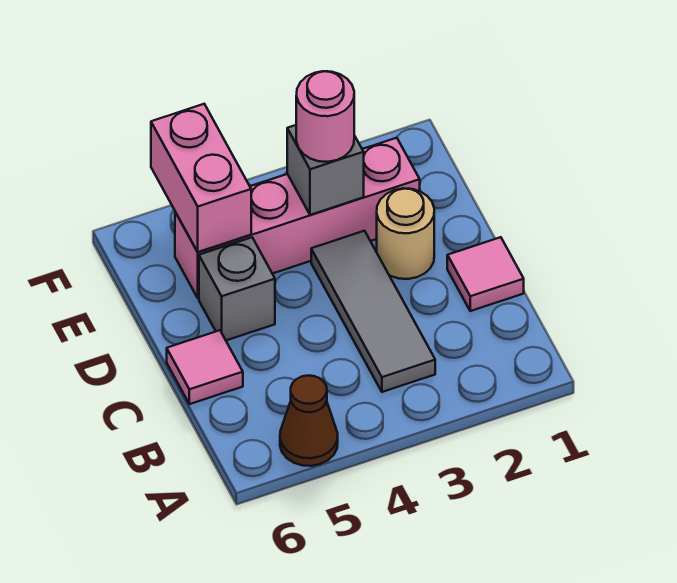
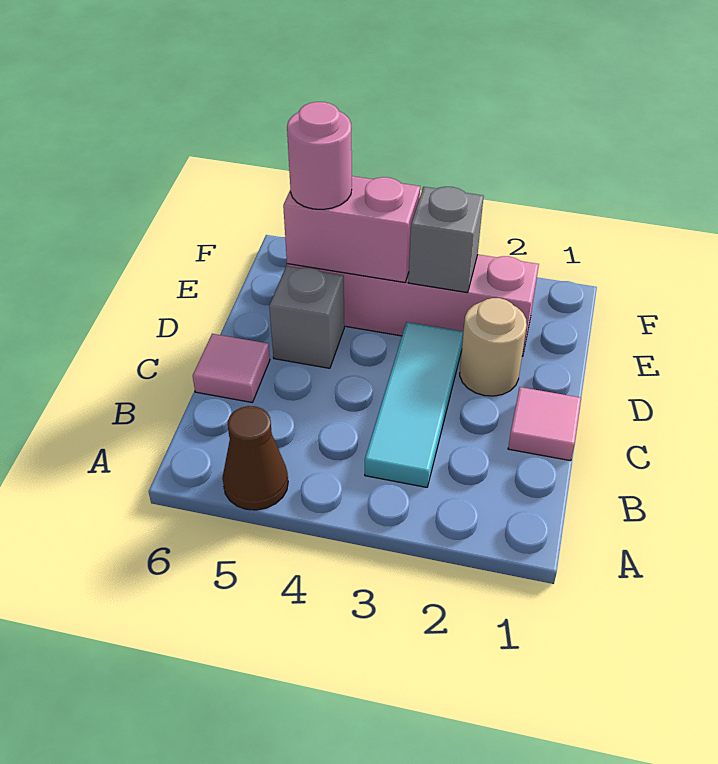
grey 1x3 tile [311,231,435,392] -> cyan 1x3 tile [365,322,464,487]
pink 1x1 round brick [296,71,354,162] -> pink 1x1 round brick moved to [287,102,352,209]
pink 1x2 brick [151,104,251,252] -> pink 1x2 brick turned to [283,176,420,282]

